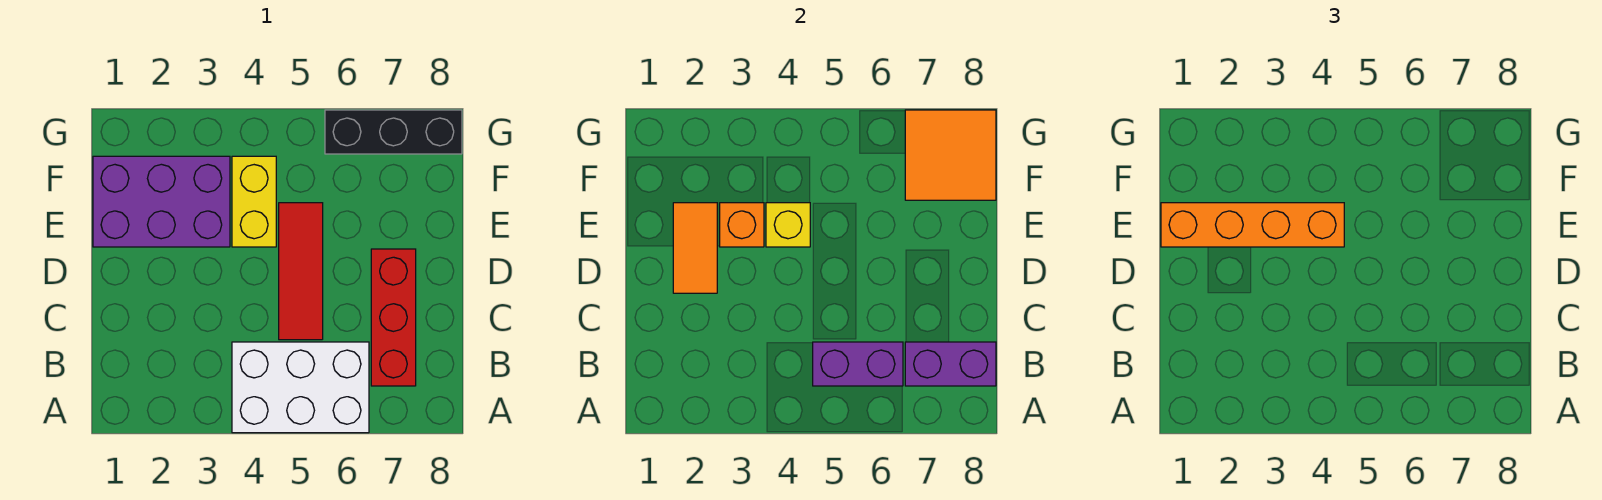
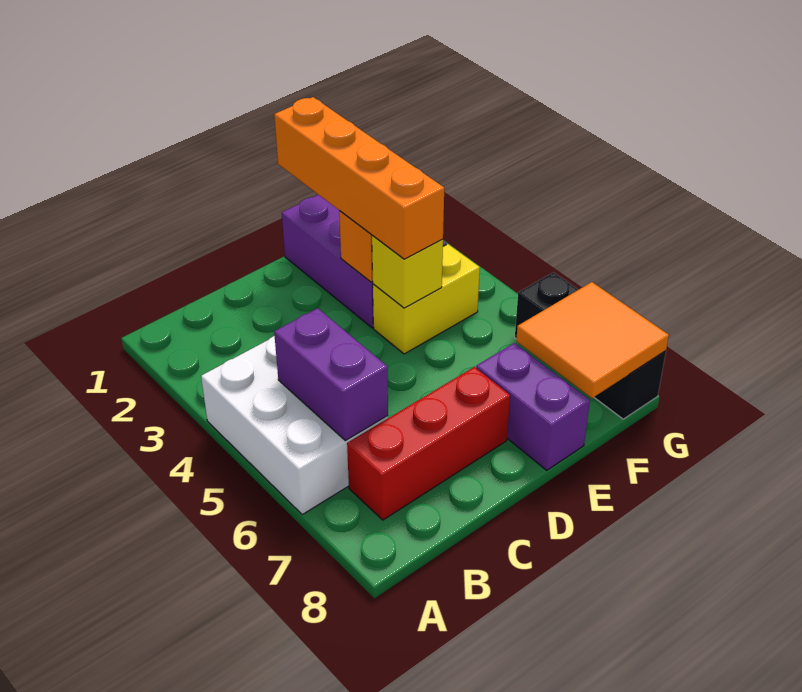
purple 1x2 brick [905,342,996,386] -> purple 1x2 brick moved to [476,343,590,470]
red 1x3 tile [279,203,323,340] -> none
orange 1x2 tile [673,203,717,293] -> none

